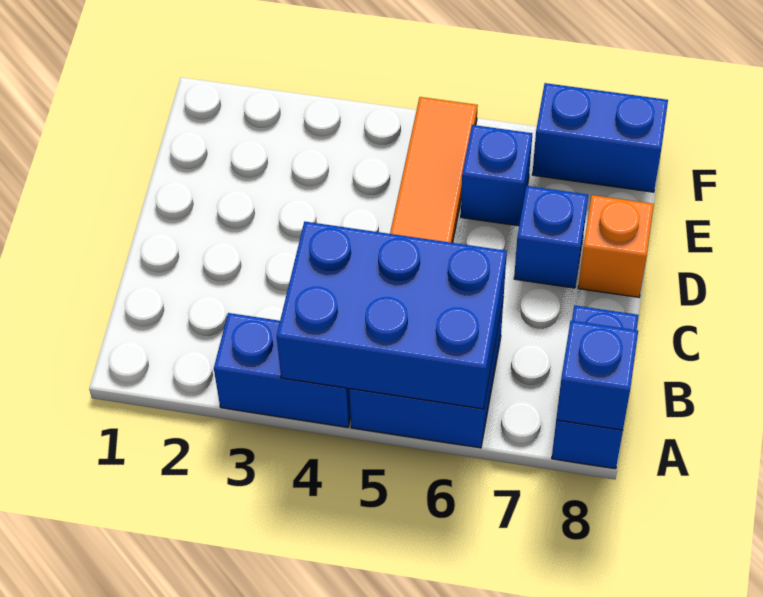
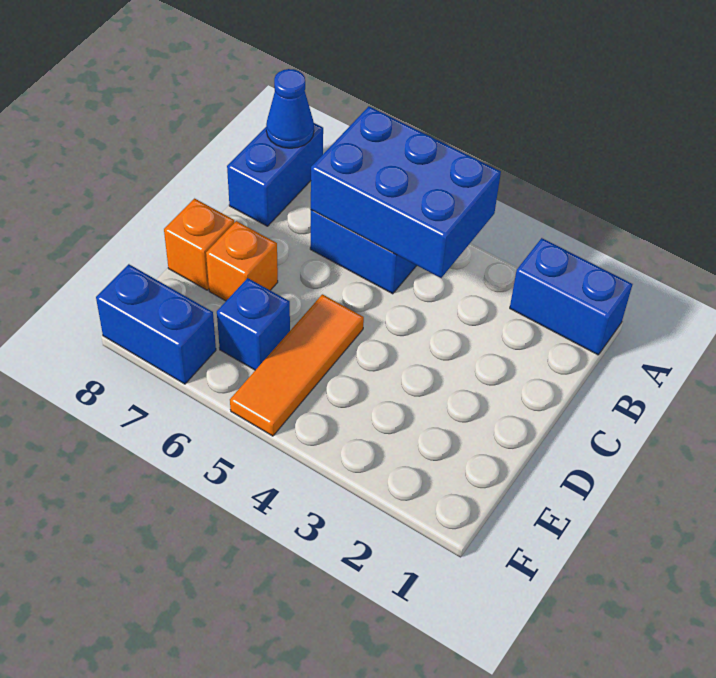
blue 1x2 brick [214,313,351,427] -> blue 1x2 brick moved to [510,238,632,355]
blue 1x1 brick [556,321,638,430] -> blue 1x1 cone [266,69,314,148]
blue 1x1 brick [514,186,588,288] -> orange 1x1 brick [206,221,278,301]

